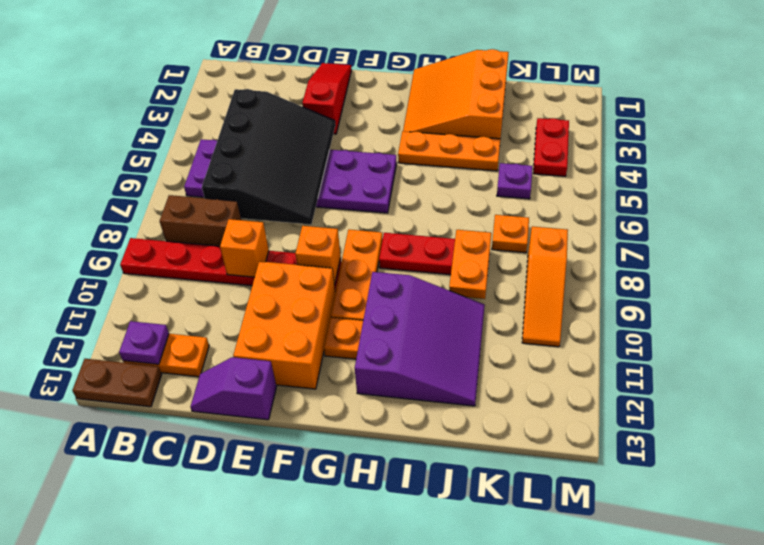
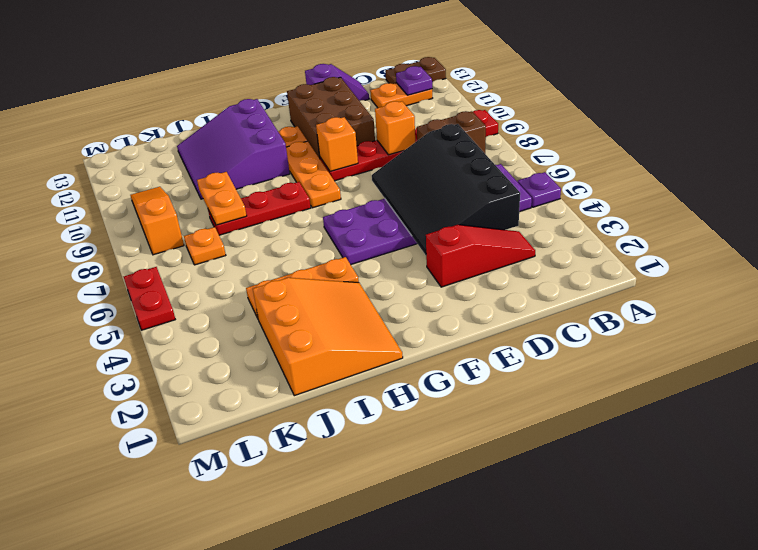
red 1x3 slope [302,63,351,134] -> red 1x3 slope turned to [426,225,535,287]
orange 2x3 brick [233,261,335,389] -> brown 2x3 brick [287,77,375,159]
purple 1x1 plate [497,163,533,199] -> purple 1x1 plate moved to [518,172,561,207]
red 1x2 plate [533,118,569,176] -> red 1x2 plate moved to [124,267,175,330]

